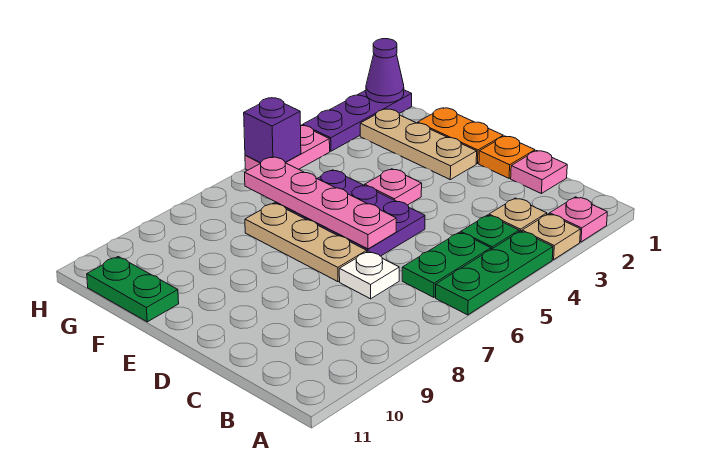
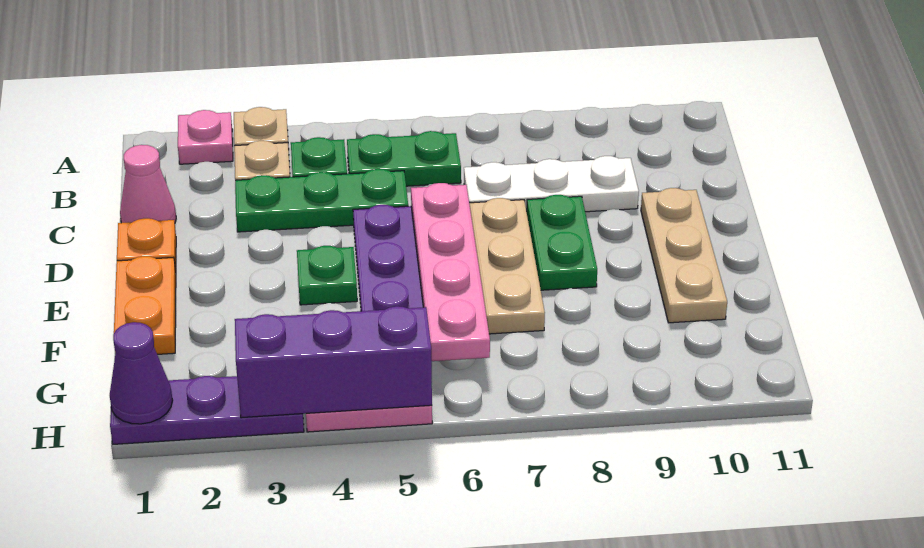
green 1x3 plate [436,231,553,315] -> green 1x3 plate moved to [235,169,408,232]
pink 1x1 plate [511,151,567,194] -> pink 1x1 cone [120,145,176,223]
white 1x1 plate [339,251,399,299] -> white 1x3 plate [464,156,639,212]
tan 1x3 plate [360,109,477,180] -> tan 1x3 plate moved to [641,188,727,323]
pink 1x1 plate [365,169,422,205] -> green 1x1 plate [297,246,357,305]
green 1x2 plate [87,257,179,322] -> green 1x2 plate moved to [527,195,597,290]
purple 1x1 brick [244,98,301,163] -> purple 1x3 brick [235,306,432,418]

